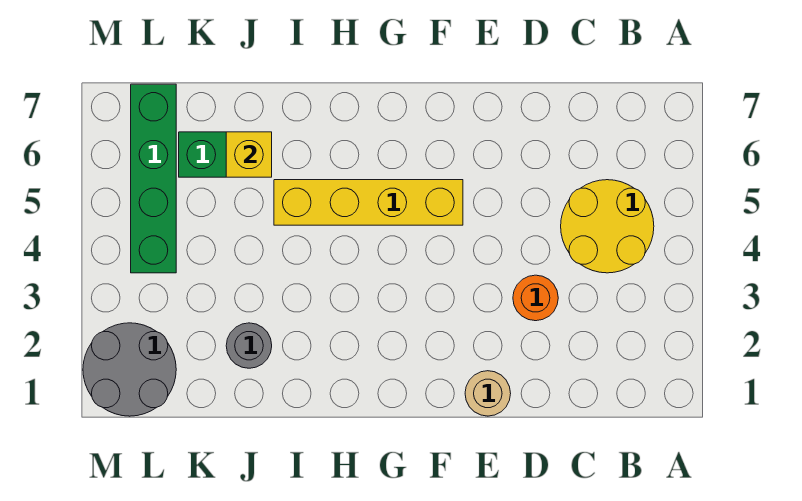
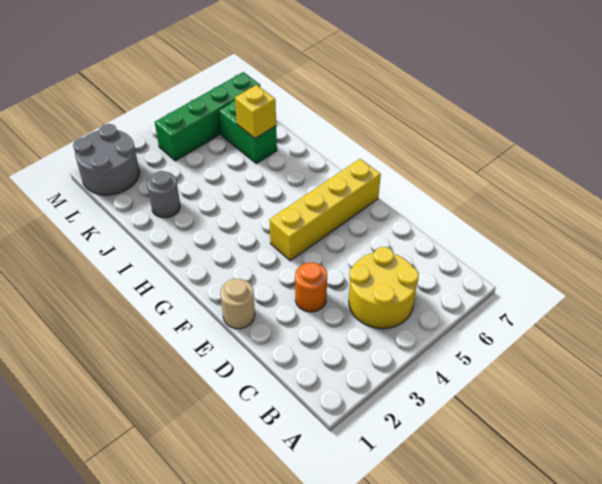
yellow 1x4 brick [274,180,463,225] -> yellow 1x4 brick turned to [269,159,381,261]

